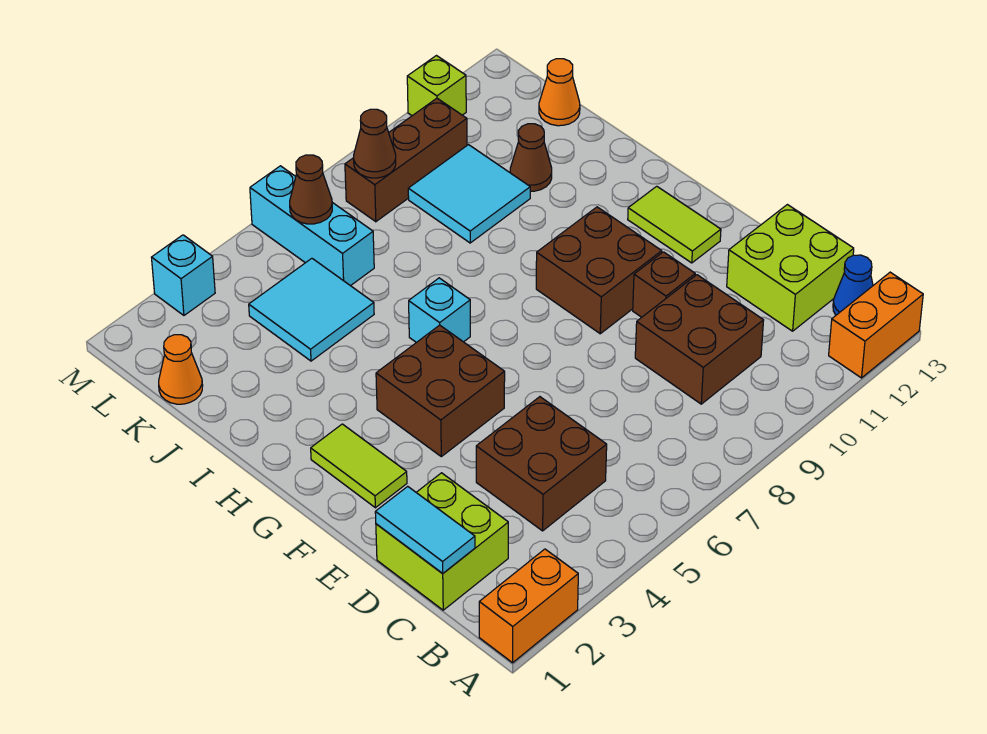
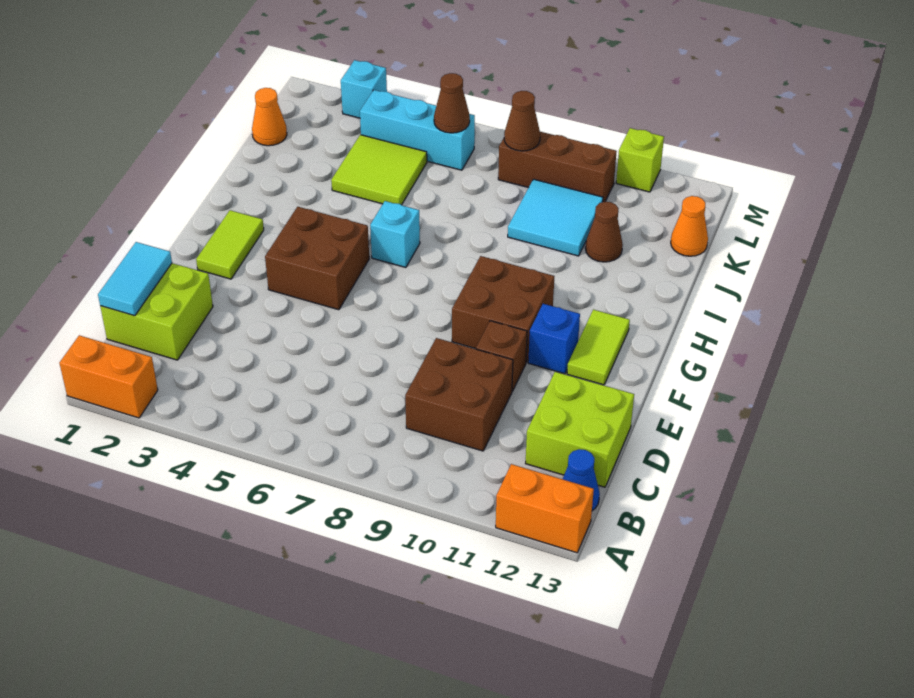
brown 2x2 brick [476,397,607,531] -> none
none -> blue 1x1 brick [528,304,580,374]
cyan 2x2 tile [249,258,374,361] -> lime 2x2 tile [331,135,427,205]
cyan 1x3 brick [250,166,374,286] -> cyan 1x3 brick turned to [360,90,475,170]

